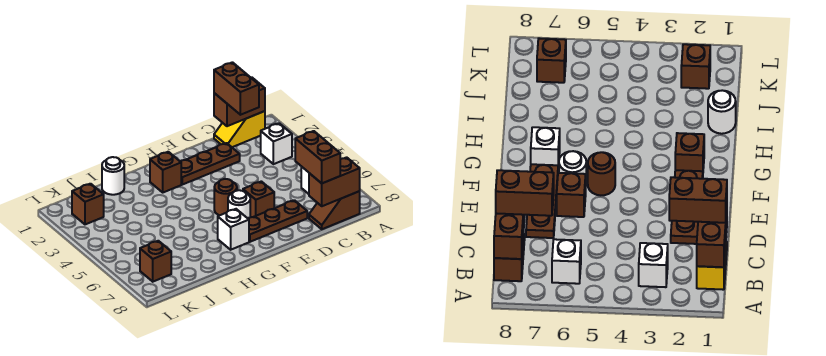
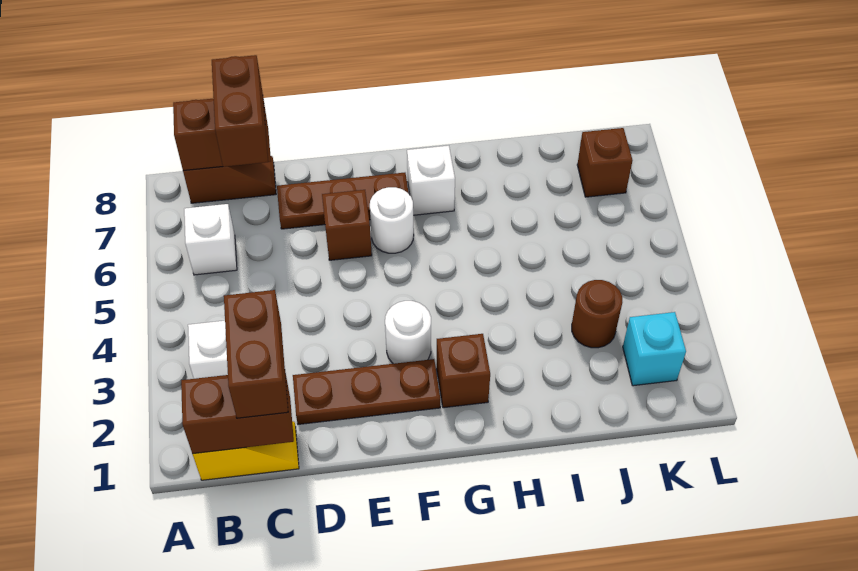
brown 1x1 round brick [214,179,237,215] -> brown 1x1 round brick moved to [572,280,622,348]
white 1x1 round brick [102,157,124,195] -> white 1x1 round brick moved to [385,301,431,364]
brown 1x1 brick [72,184,104,224] -> cyan 1x1 brick [623,312,686,386]

